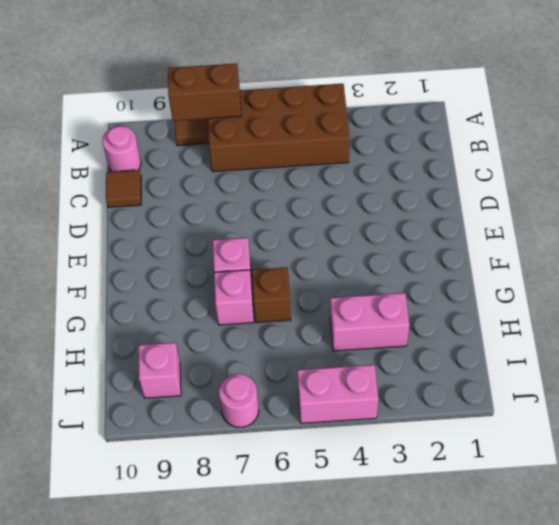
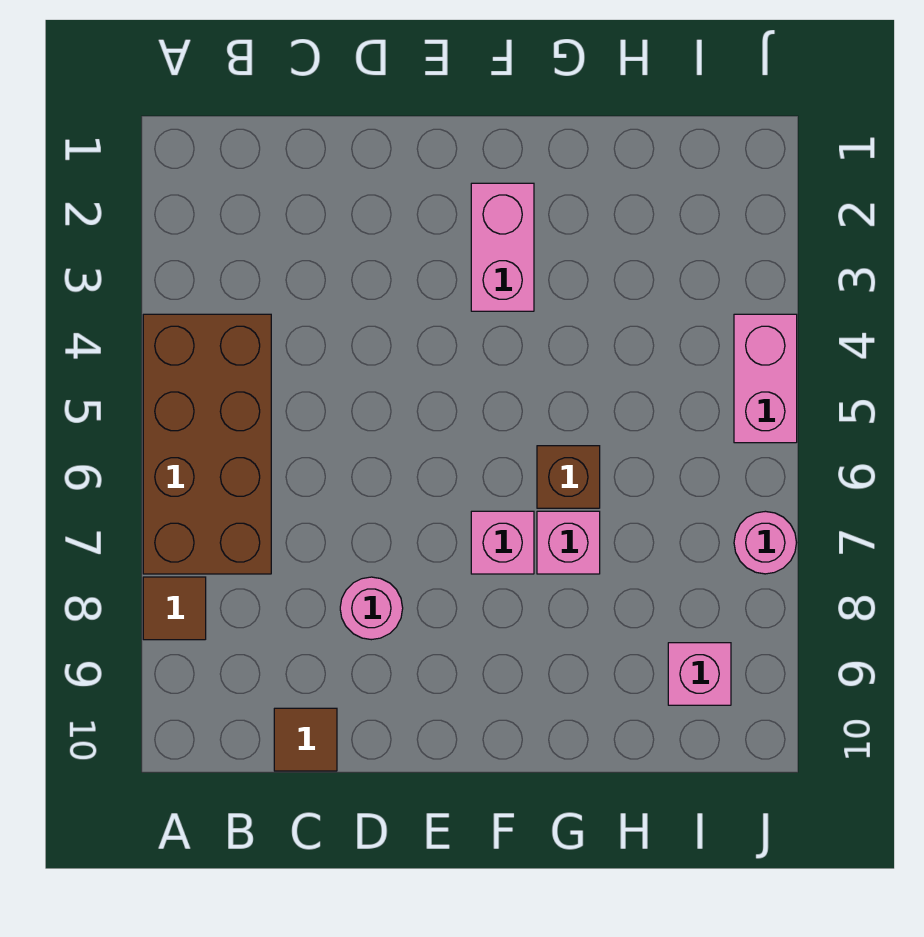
brown 1x2 brick [168,64,241,121] -> none
pink 1x1 round brick [102,126,141,172] -> pink 1x1 round brick moved to [340,577,403,640]
pink 1x2 brick [330,293,409,351] -> pink 1x2 brick moved to [471,183,534,311]

